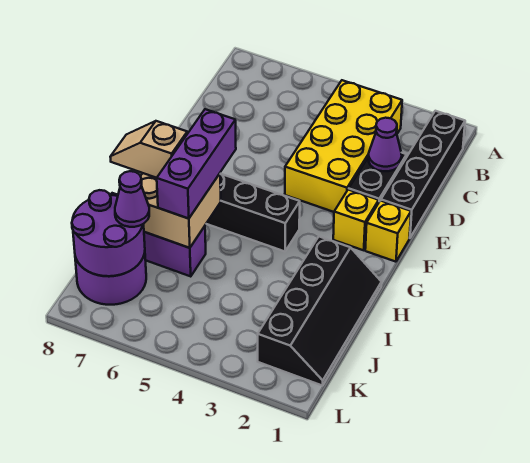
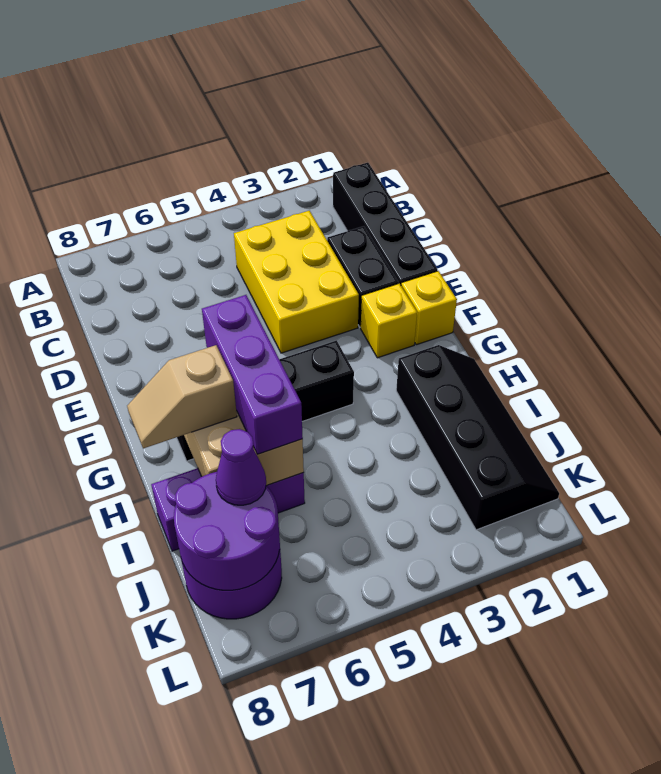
yellow 2x4 brick [285,80,402,212] -> yellow 2x3 brick [234,211,359,353]
purple 1x1 cone [368,118,402,171] -> none

